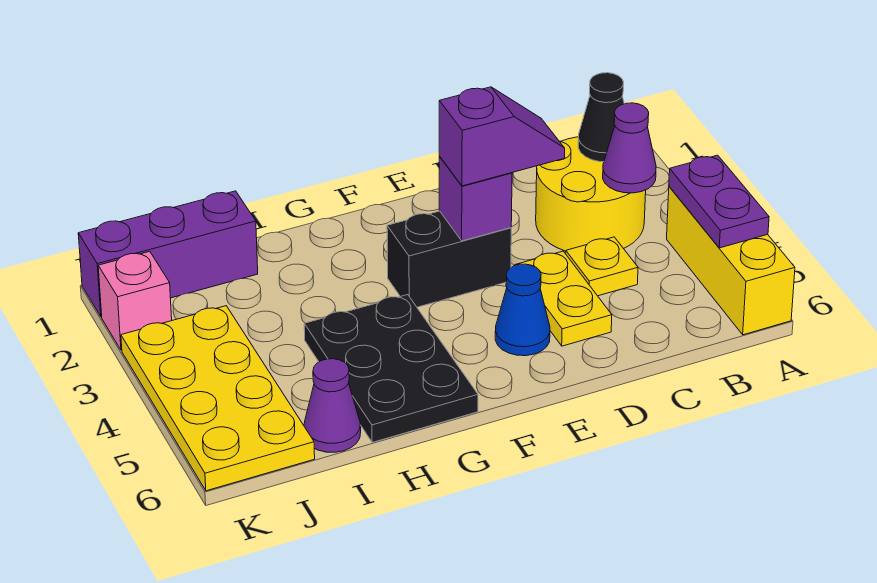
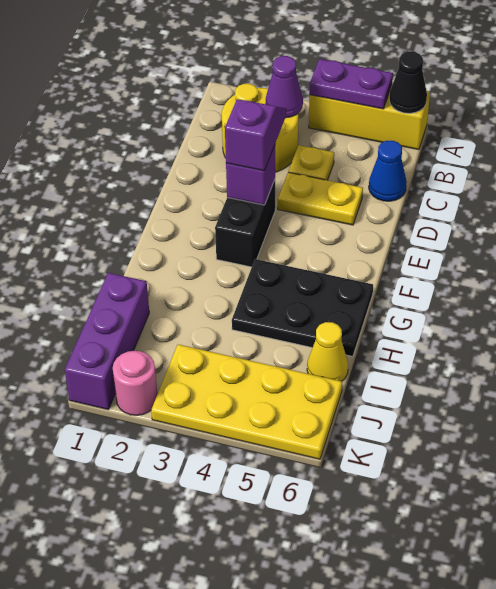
black 1x1 cone [578,73,624,162] -> black 1x1 cone moved to [389,52,427,113]
blue 1x1 cone [495,264,550,356] -> blue 1x1 cone moved to [369,141,407,201]
purple 1x1 cone [304,359,361,452] -> yellow 1x1 cone [307,322,348,381]
pink 1x1 brick [98,251,172,350] -> pink 1x1 round brick [113,351,157,415]

